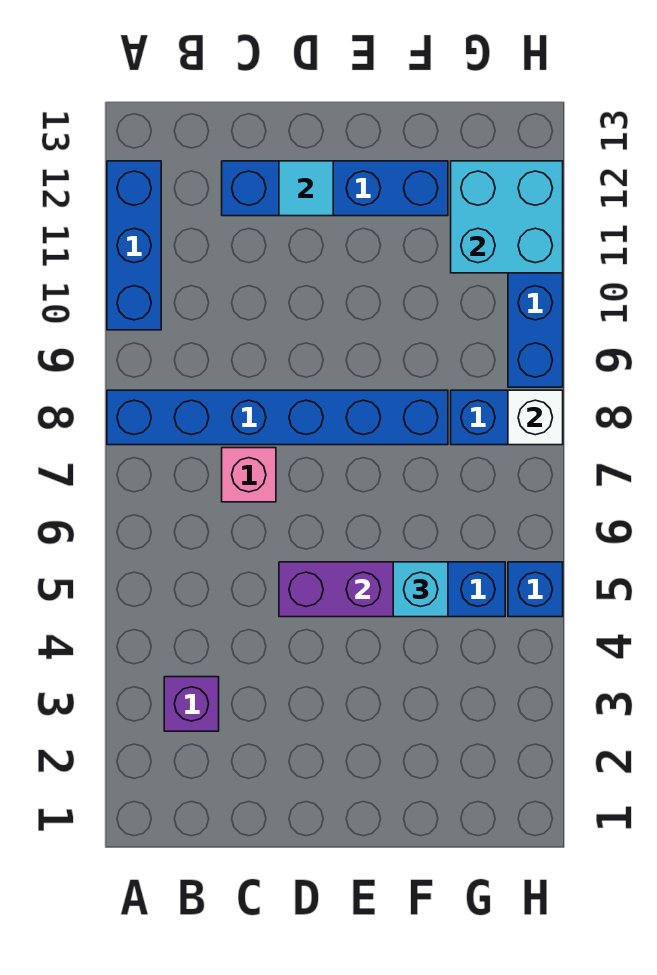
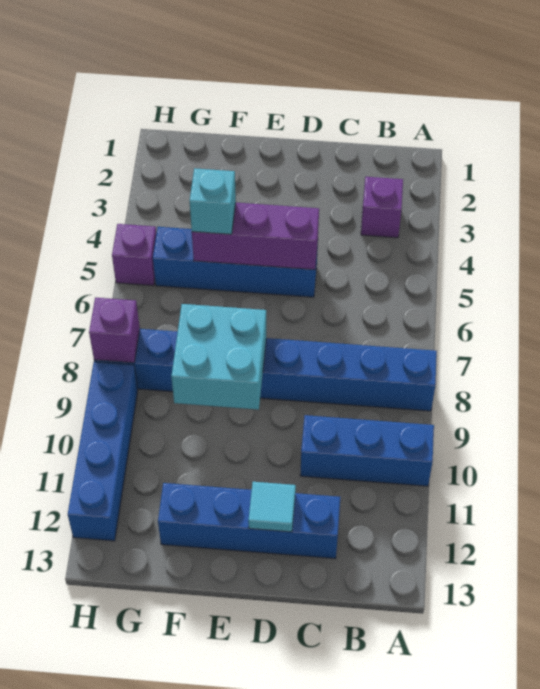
blue 1x3 brick [107,161,161,330] -> blue 1x3 brick turned to [300,415,434,486]
pink 1x1 brick [222,448,276,502] -> none
cyan 2x2 brick [451,161,563,273] -> cyan 2x2 brick moved to [171,304,266,410]
blue 1x1 brick [508,562,563,617] -> purple 1x1 brick [112,224,156,286]
white 1x1 brick [508,390,563,445] -> purple 1x1 brick [89,298,140,363]

